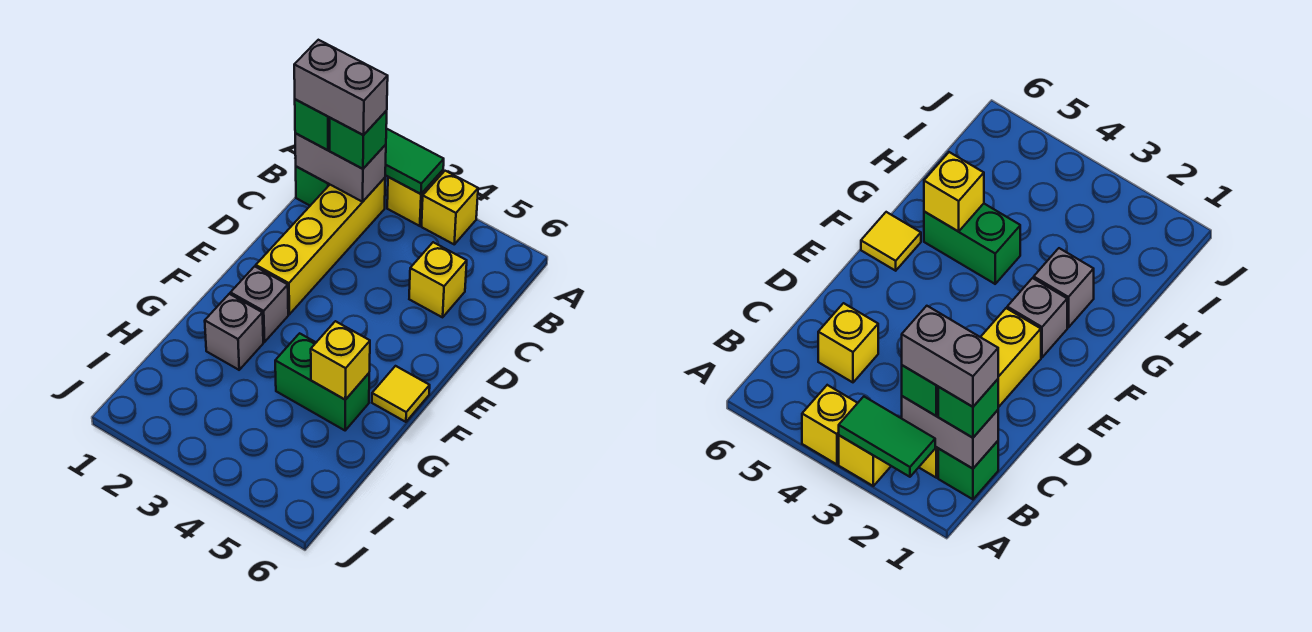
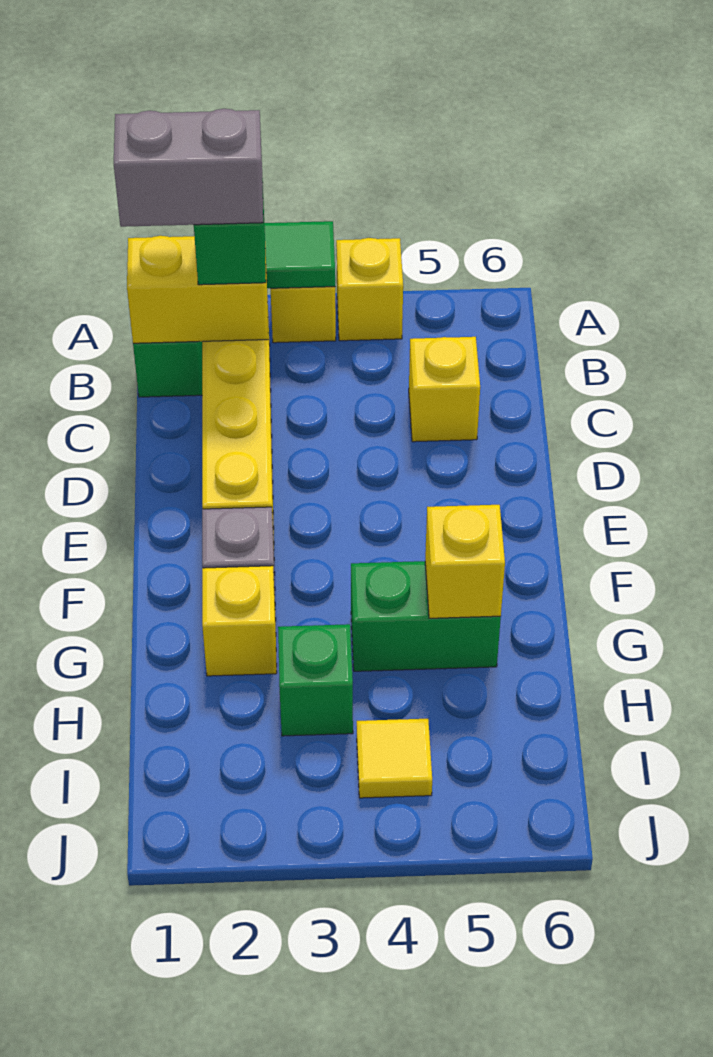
grey 1x2 brick [295,133,386,202] -> yellow 1x2 brick [127,236,268,343]
green 1x1 brick [295,99,330,150] -> green 1x1 brick moved to [278,624,353,736]
yellow 1x1 tile [372,366,430,422] -> yellow 1x1 tile moved to [357,719,432,798]
grey 1x1 brick [205,294,263,370] -> yellow 1x1 brick [202,566,277,676]

